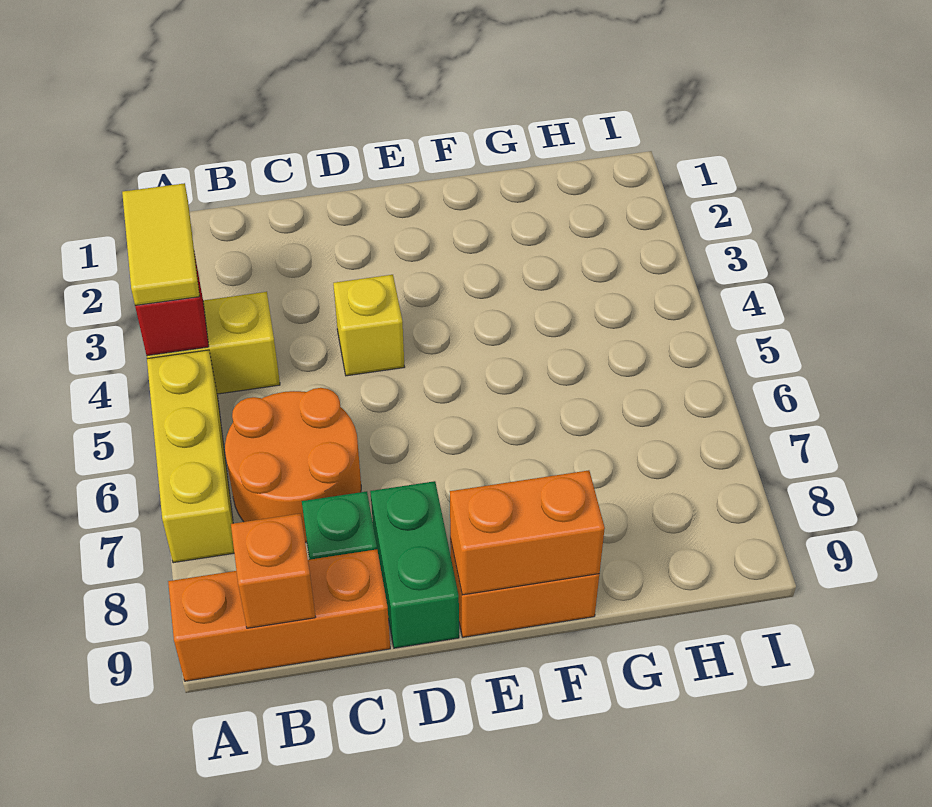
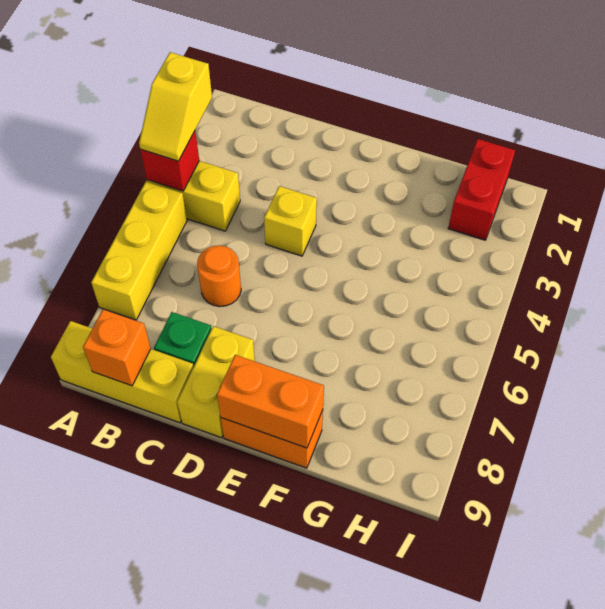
yellow 1x2 tile [122,183,200,305] -> yellow 1x2 slope [139,52,212,161]
orange 1x3 brick [168,549,390,681] -> yellow 1x3 brick [51,321,194,423]
orange 2x2 round brick [225,388,361,543] -> orange 1x1 round brick [197,245,241,307]
green 1x2 brick [370,481,459,648] -> yellow 1x2 brick [177,326,255,438]
none -> red 1x2 brick [448,139,515,240]

